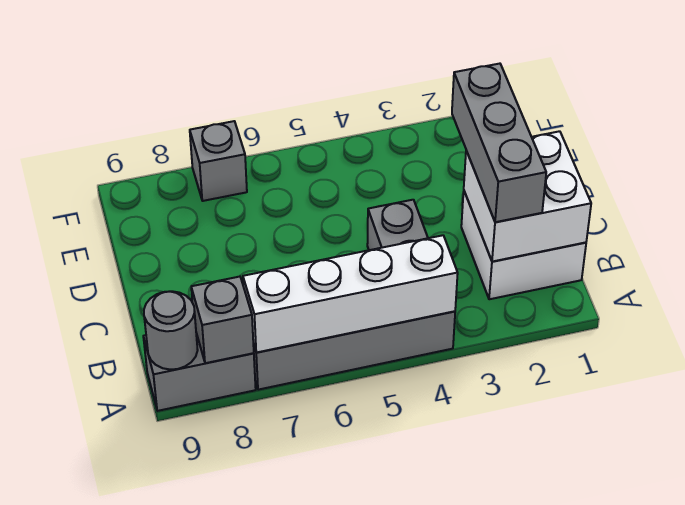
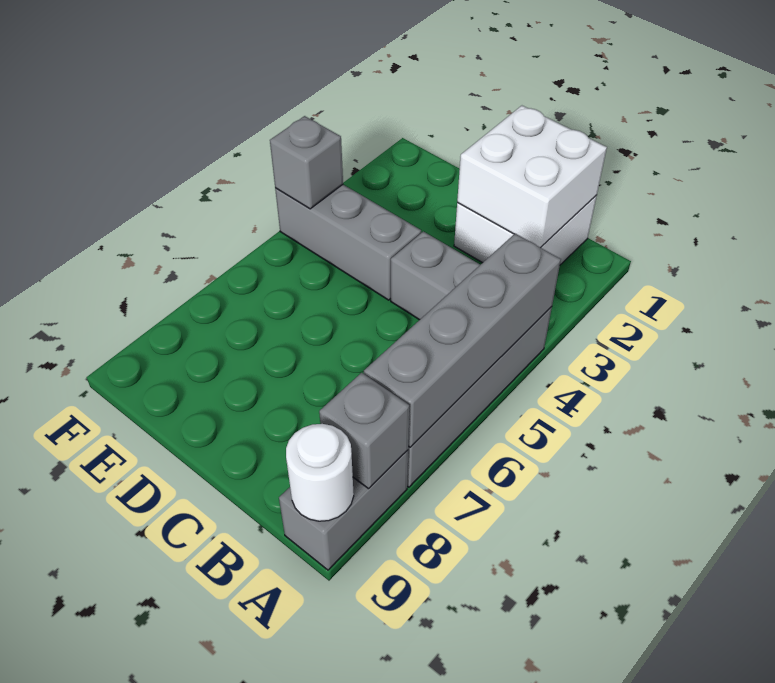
white 1x4 brick [243,235,458,353] -> grey 1x4 brick [364,234,561,447]
grey 1x1 round brick [144,291,198,370] -> white 1x1 round brick [286,424,354,521]
grey 1x3 brick [452,64,546,222] -> grey 1x3 brick moved to [275,185,421,300]
grey 1x1 brick [190,121,247,201] -> grey 1x1 brick moved to [270,116,343,209]

